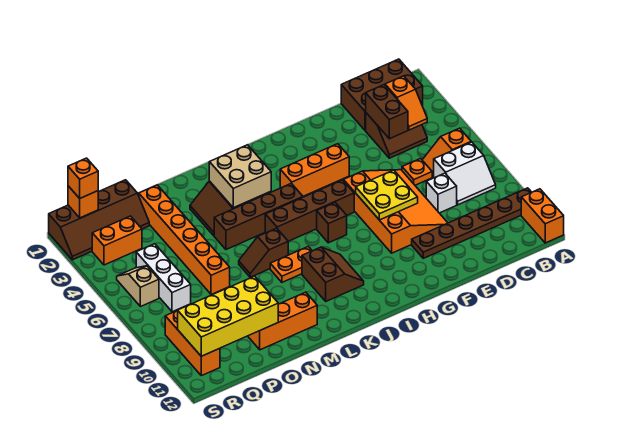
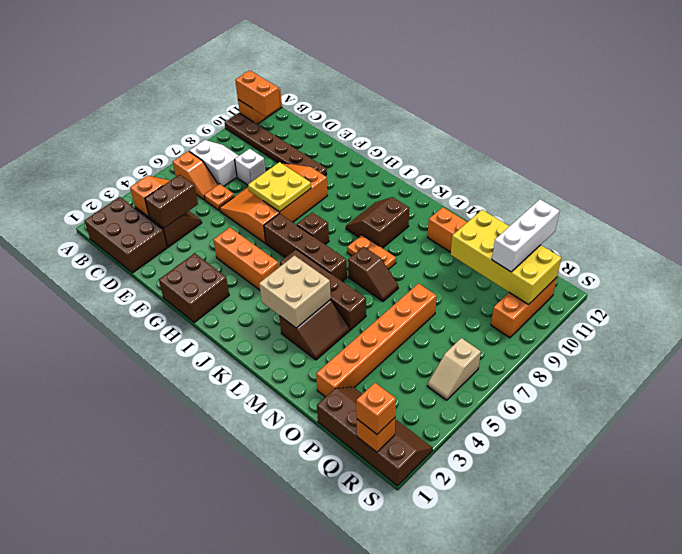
none -> brown 2x2 brick [159,253,229,323]
orange 1x2 brick [92,216,142,265] -> orange 1x2 brick moved to [235,70,280,116]
white 1x3 brick [136,244,191,312] -> white 1x3 brick moved to [492,199,560,272]

